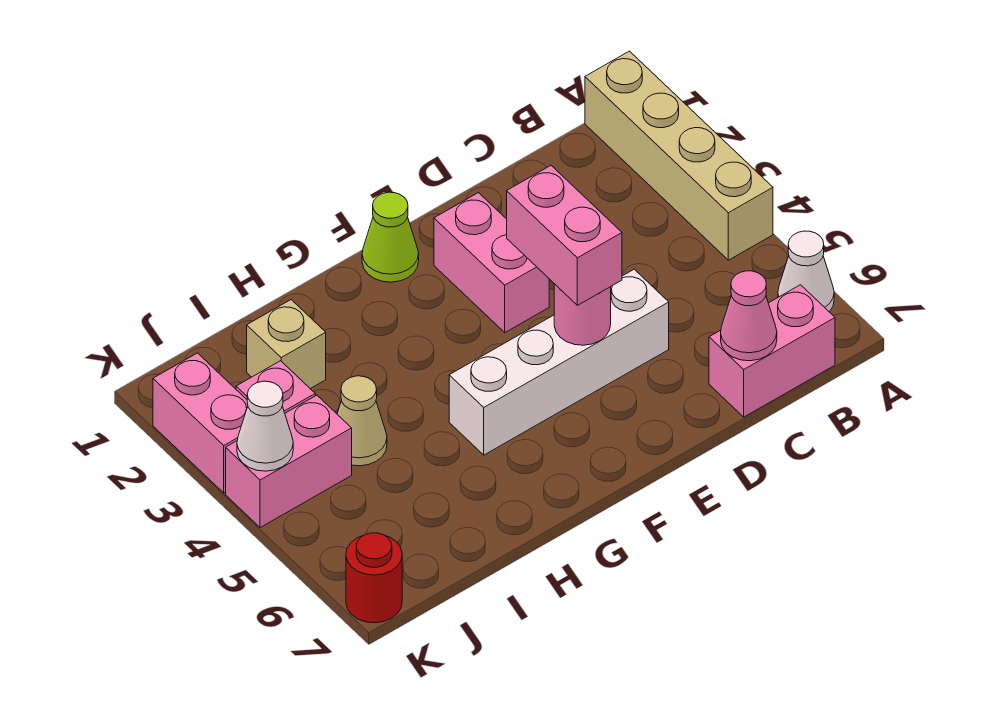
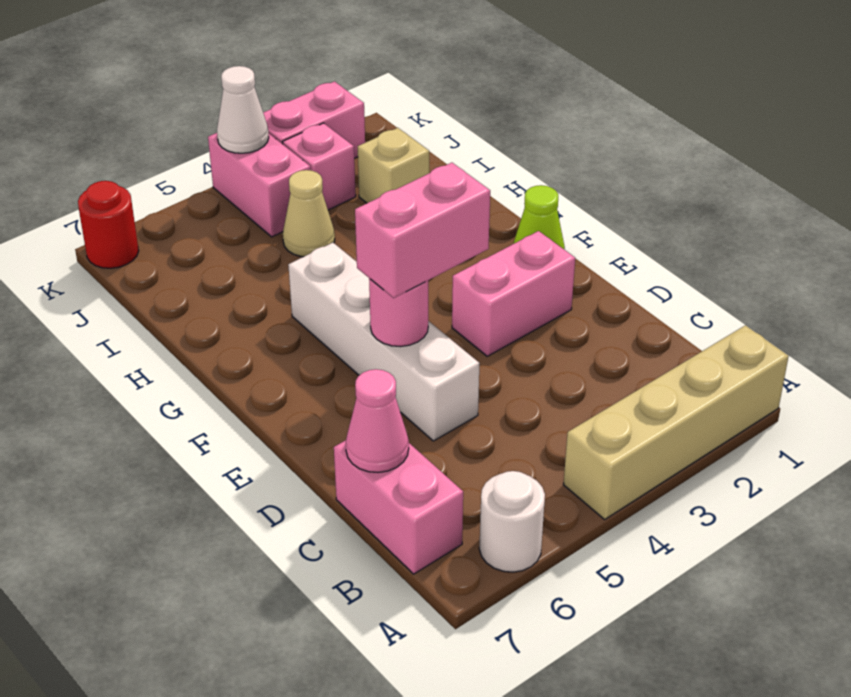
white 1x1 cone [778,231,834,312] -> white 1x1 round brick [479,471,545,572]

